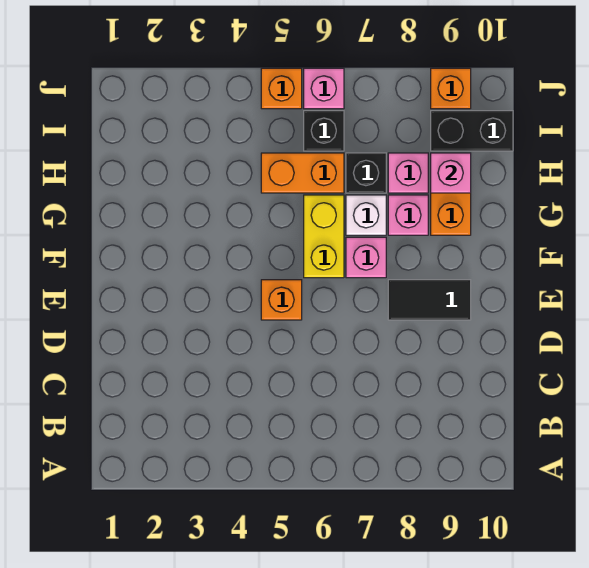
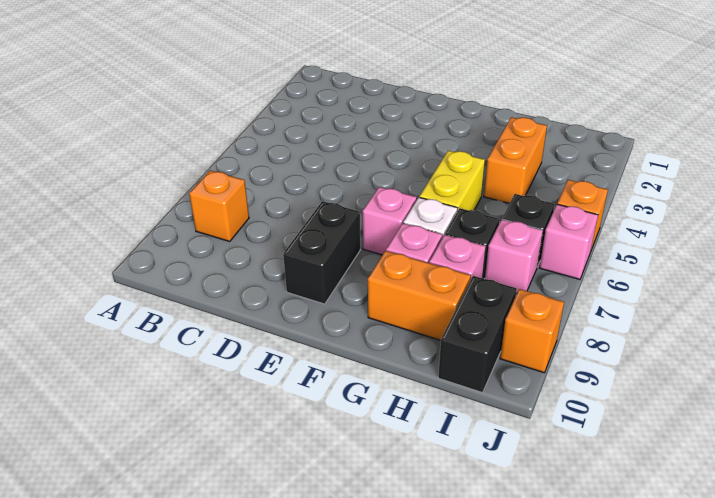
orange 1x1 brick [261,280,302,320] -> orange 1x1 brick moved to [189,171,249,242]
black 1x2 tile [388,280,471,320] -> black 1x2 brick [283,201,360,304]
yellow 1x2 brick [304,195,344,278] -> yellow 1x2 brick turned to [419,151,485,211]
orange 1x2 brick [261,153,344,193] -> orange 1x2 brick moved to [484,117,547,203]
pink 1x1 brick [431,153,471,193] -> pink 1x1 brick moved to [485,219,543,293]

